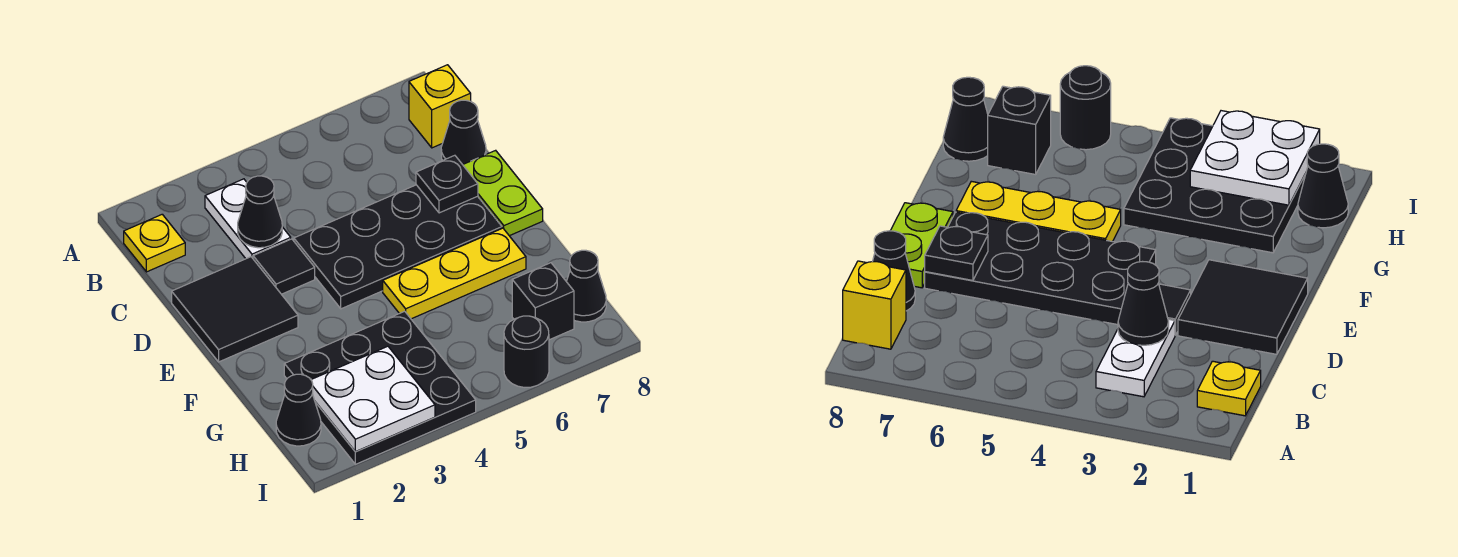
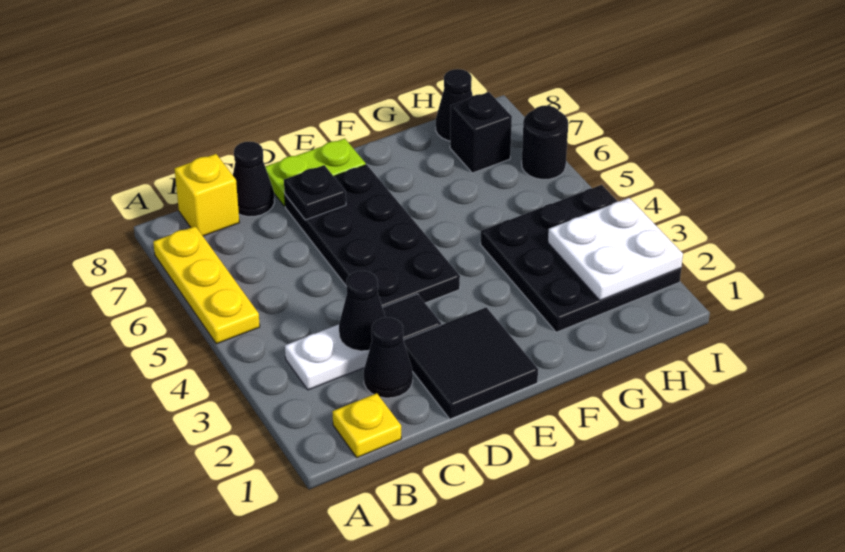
yellow 1x3 plate [383,228,526,319] -> yellow 1x3 plate moved to [153,226,260,344]
black 1x1 cone [276,374,321,446] -> black 1x1 cone moved to [364,318,413,398]

